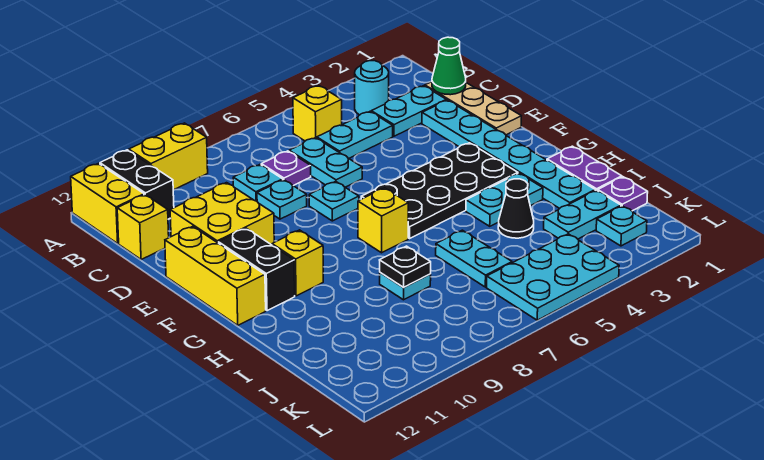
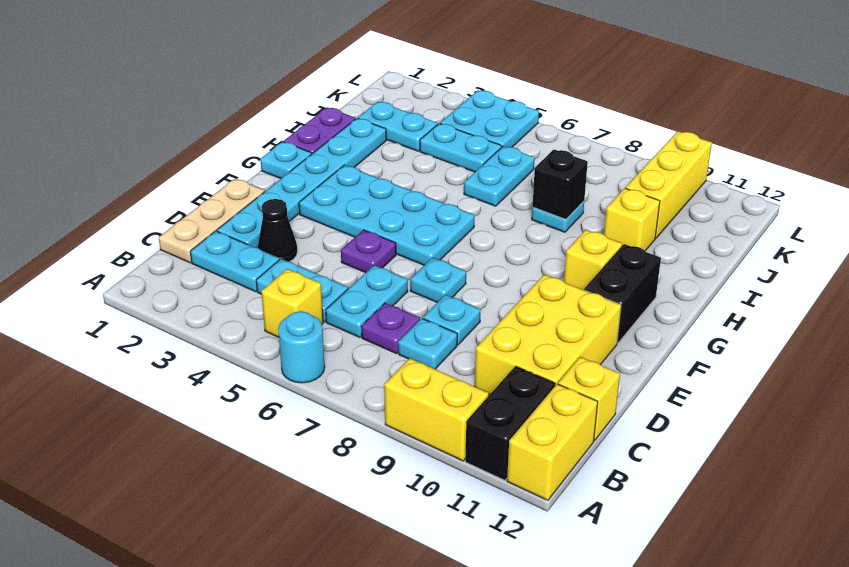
cyan 1x1 round brick [355,61,389,115] -> cyan 1x1 round brick moved to [278,311,325,383]
green 1x1 cone [432,37,466,95] -> none
yellow 2x2 brick [170,183,274,245] -> yellow 2x3 brick [475,275,621,395]
yellow 1x3 brick [165,226,266,325] -> yellow 1x3 brick moved to [625,131,712,238]
black 2x4 plate [361,143,518,239] -> cyan 2x4 plate [299,165,474,265]
yellow 1x1 brick [358,188,408,253] -> yellow 1x1 brick moved to [604,188,660,251]
cyan 1x2 plate [466,173,543,226] -> cyan 1x2 plate moved to [420,123,502,172]
black 1x1 cone [498,179,534,238] -> black 1x1 cone moved to [258,199,297,262]
black 1x1 plate [380,246,431,288] -> black 1x1 brick [532,150,588,219]
purple 1x1 plate [598,177,648,211] -> purple 1x1 plate moved to [341,230,396,273]
cyan 1x1 plate [596,206,647,246] -> cyan 1x1 plate moved to [260,142,312,179]
cyan 2x3 plate [487,234,619,320] -> cyan 2x2 plate [440,90,539,147]

